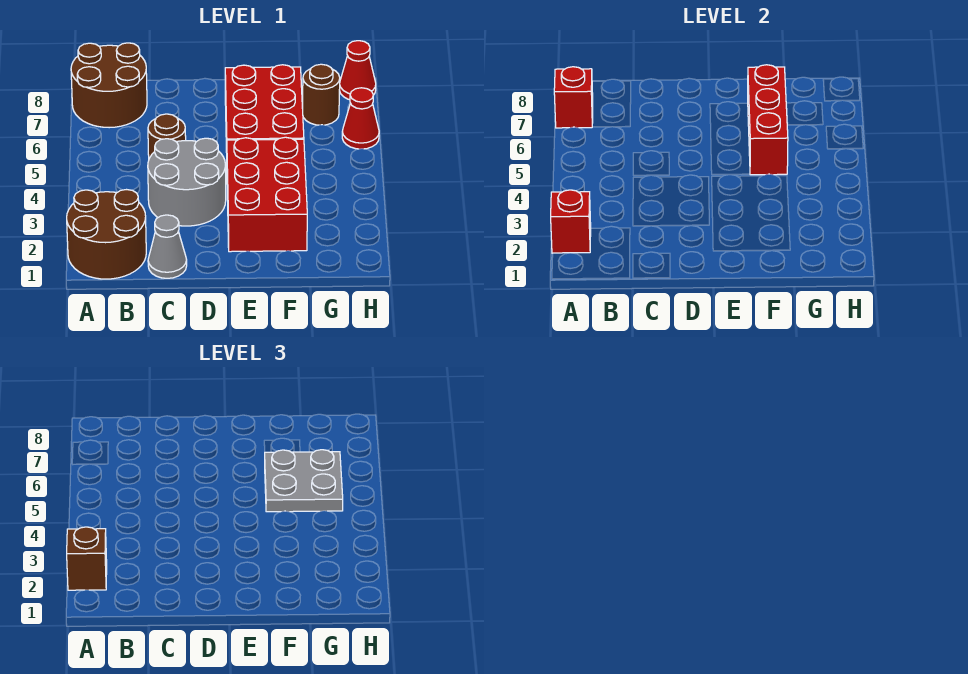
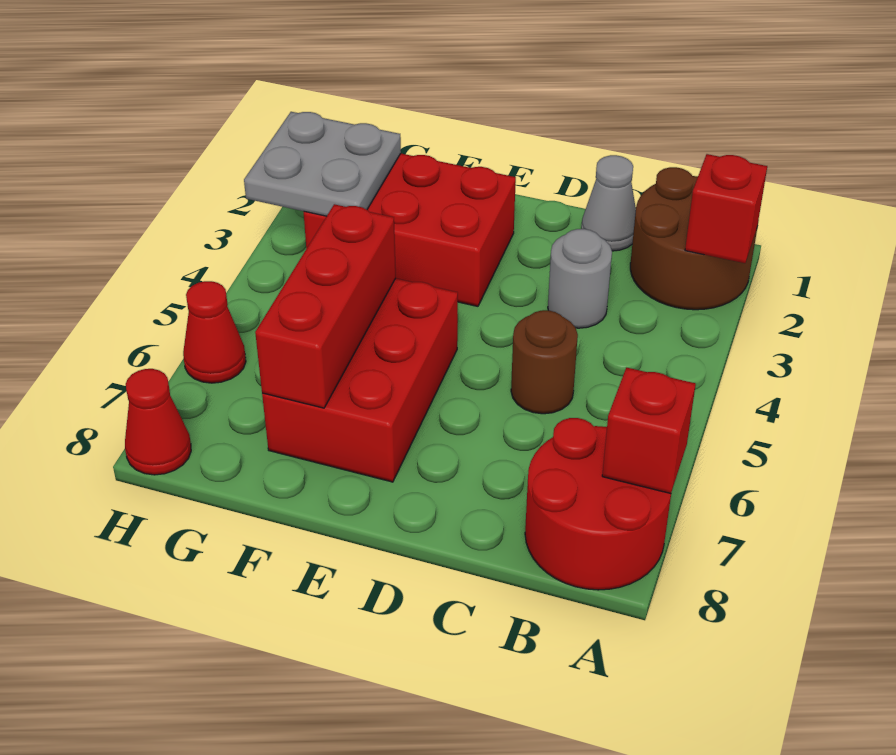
brown 1x1 brick [67,527,107,590] -> none
brown 2x2 round brick [71,43,147,128] -> red 2x2 round brick [525,418,671,590]
grey 2x2 round brick [148,138,226,226] -> grey 1x1 round brick [548,229,612,328]
red 2x3 brick [227,137,307,252] -> red 2x3 brick turned to [304,154,516,306]
grey 2x2 plate [265,450,343,512] -> grey 2x2 plate moved to [244,112,401,216]
brown 1x1 round brick [303,64,340,125] -> none

